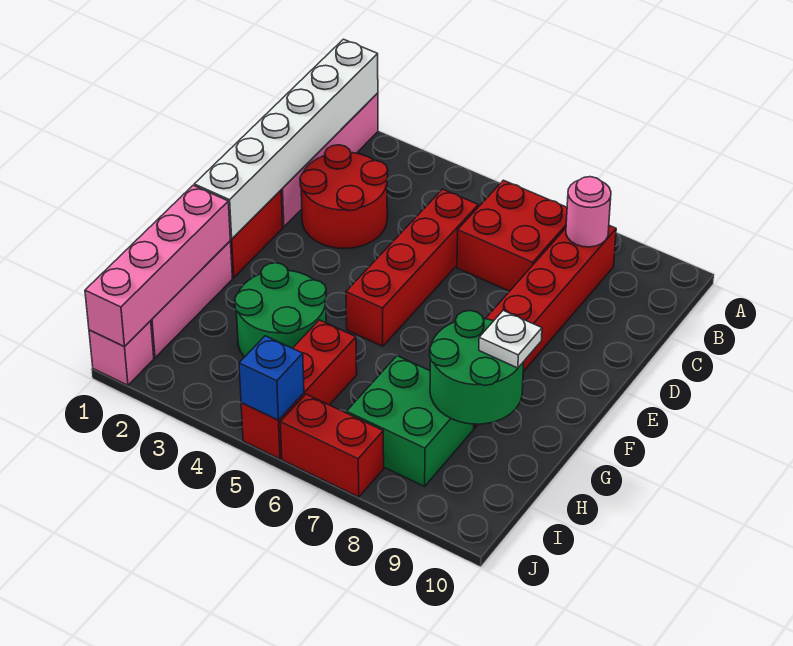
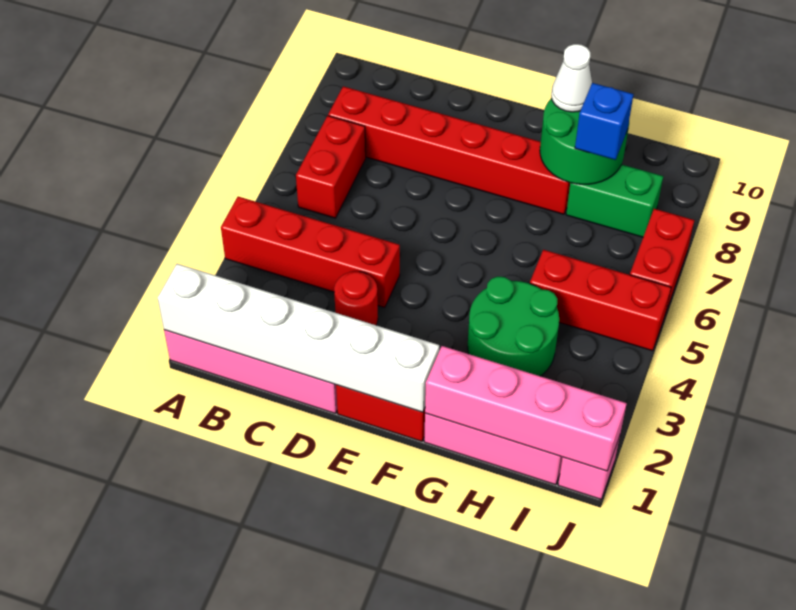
red 2x2 brick [457,180,567,291] -> red 1x2 brick [296,116,366,218]
pink 1x1 round brick [566,177,611,247] -> none
red 2x2 round brick [300,145,388,248] -> red 1x1 round brick [334,271,378,325]
red 1x4 brick [346,189,478,346] -> red 1x4 brick moved to [221,197,400,308]
white 1x1 plate [479,310,542,368] -> white 1x1 cone [551,44,592,112]
green 2x2 brick [347,356,474,486] -> green 1x2 brick [566,165,663,237]
blue 1x1 brick [239,336,304,420] -> blue 1x1 brick moved to [575,83,633,160]

